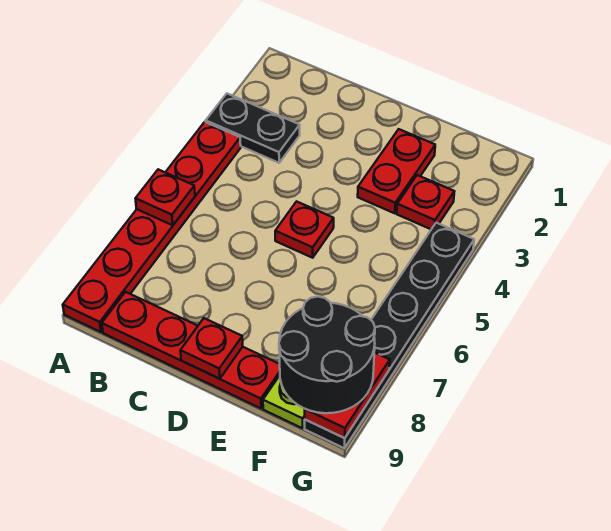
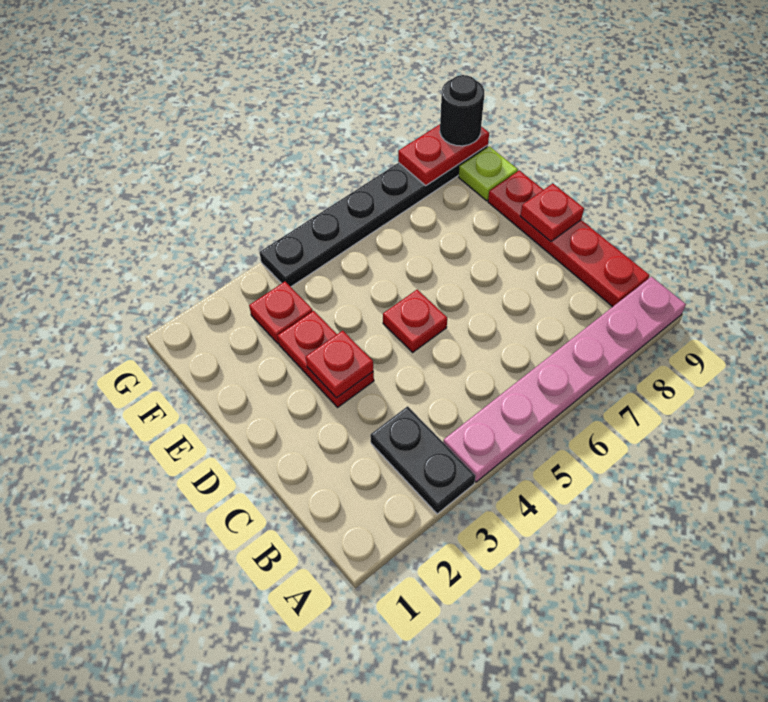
red 1x6 plate [63,122,241,332] -> pink 1x6 plate [443,277,686,482]
red 1x1 plate [135,169,195,225] -> red 1x1 plate moved to [306,331,373,398]
red 1x2 plate [358,129,435,213] -> red 1x2 plate turned to [277,311,374,407]
black 2x2 round brick [279,297,375,413] -> black 1x1 round brick [440,75,484,146]

